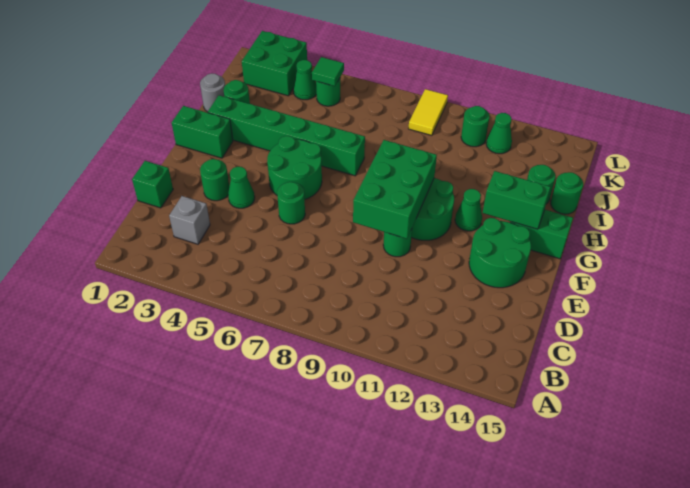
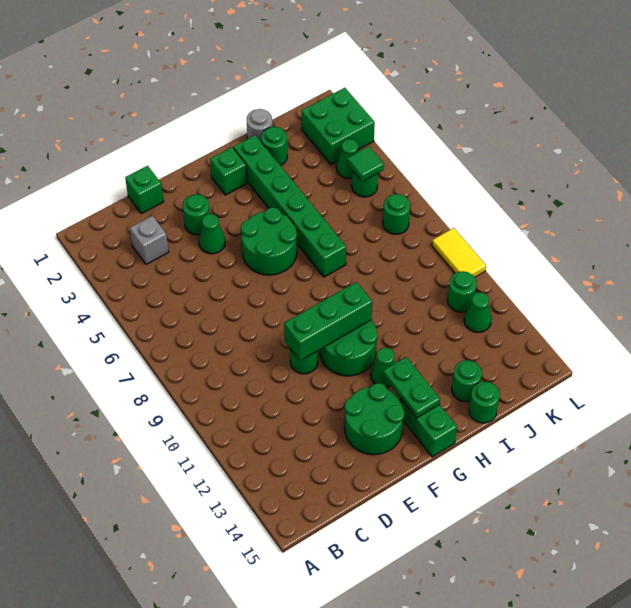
green 1x1 round brick [277,182,305,224] -> green 1x1 round brick moved to [383,194,410,234]
green 2x3 brick [353,140,437,239] -> green 1x3 brick [284,282,372,361]
green 1x2 brick [172,106,233,158] -> green 1x1 brick [210,147,247,195]
green 1x2 brick [483,171,550,229] -> green 1x2 plate [383,357,440,418]
yellow 1x2 tile [409,89,448,135] -> yellow 1x2 tile turned to [432,228,486,277]

